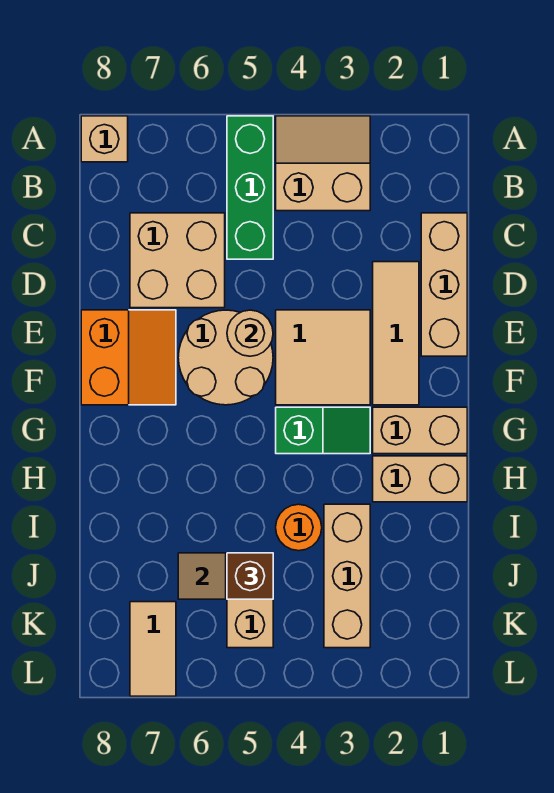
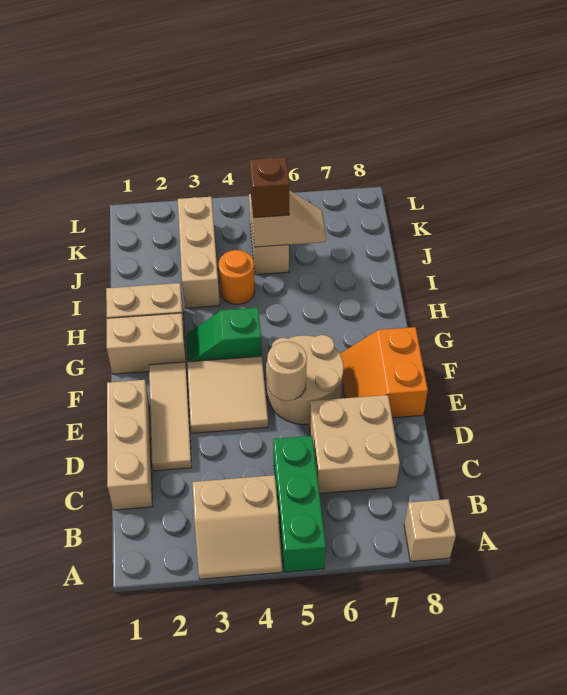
tan 1x2 tile [130,602,176,696] -> none

